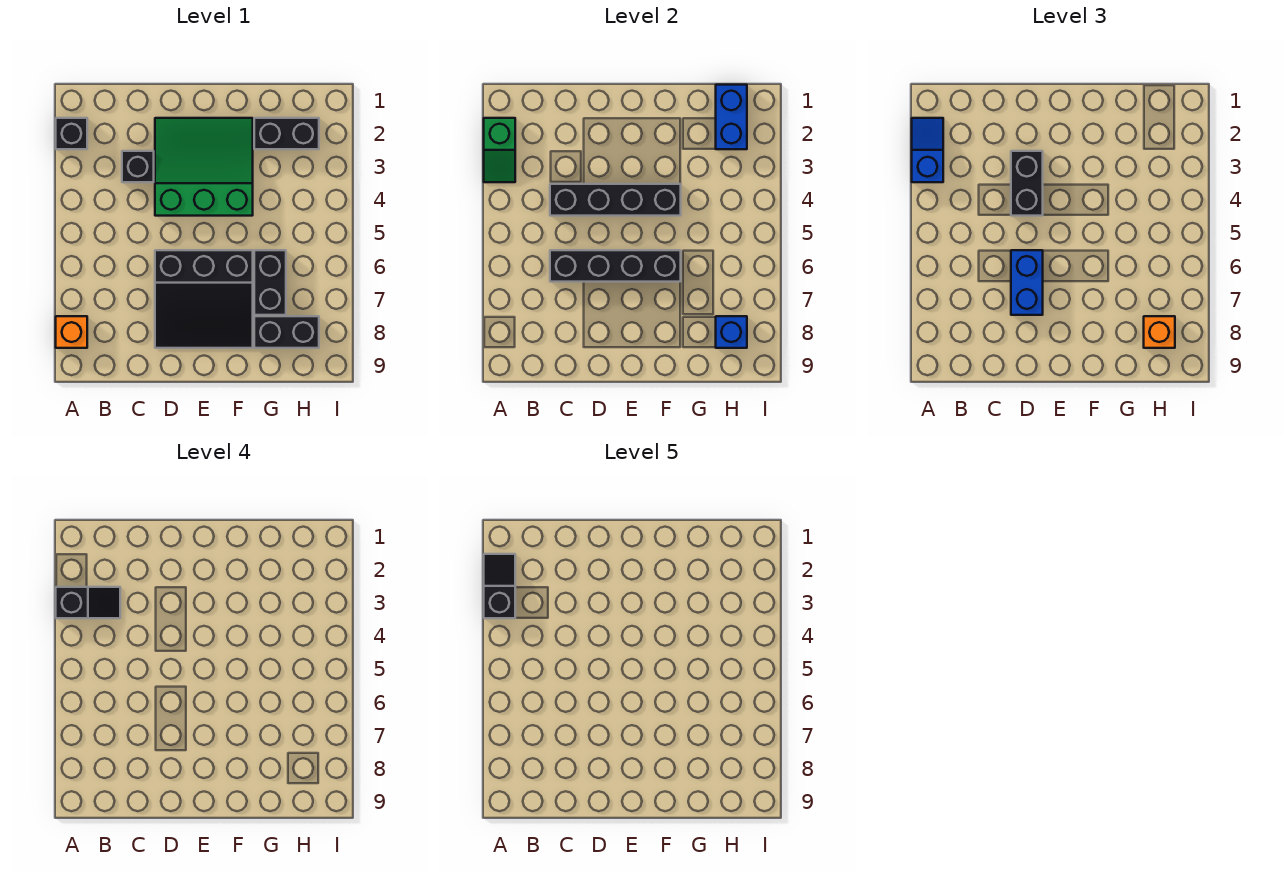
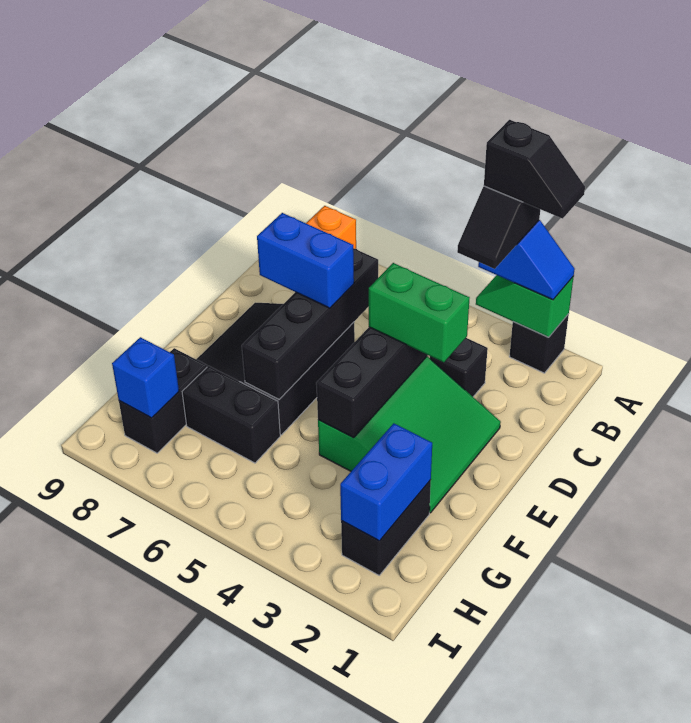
black 1x2 brick [1011,151,1043,216] -> green 1x2 brick [369,263,469,362]
blue 1x2 brick [716,85,747,149] -> blue 1x2 brick turned to [340,423,432,541]
orange 1x1 brick [1144,316,1175,348] -> none

